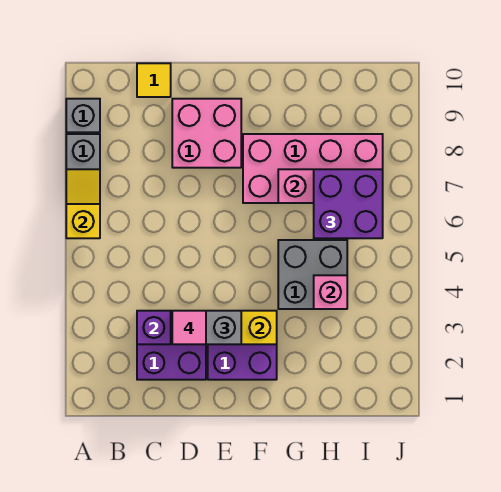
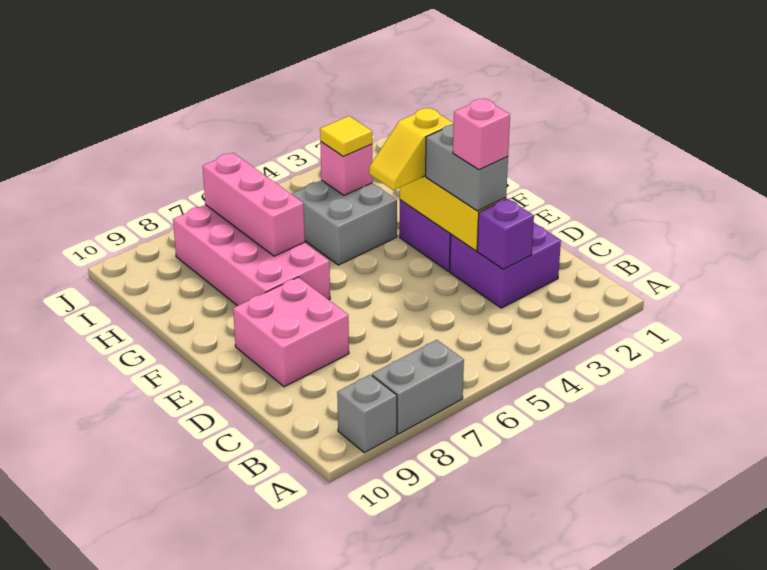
yellow 1x2 slope [66,169,100,238] -> yellow 1x2 slope moved to [369,108,454,190]
yellow 1x1 tile [137,63,171,97] -> yellow 1x1 tile moved to [320,116,372,157]
pink 1x1 tile [172,311,206,344] -> pink 1x1 brick [453,99,510,170]
purple 2x2 brick [314,169,383,238] -> none

